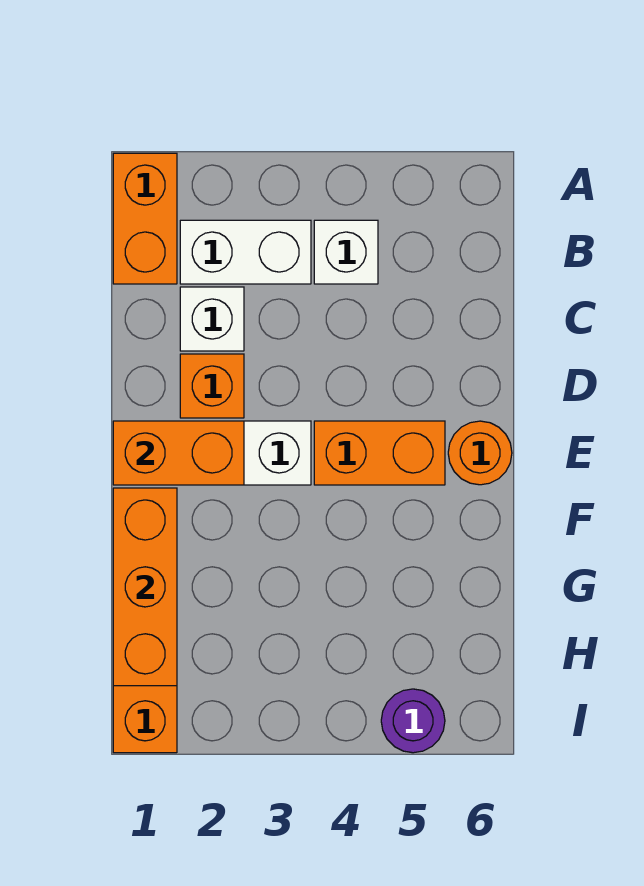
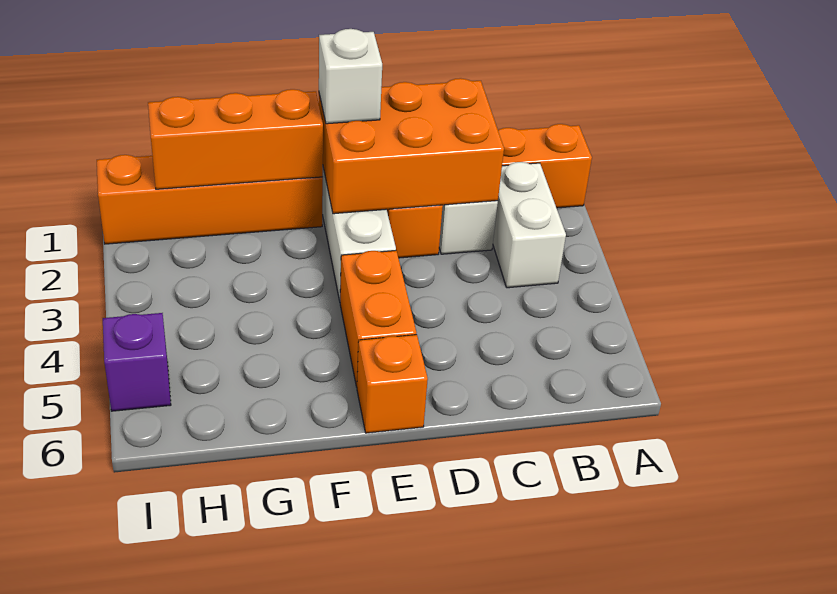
white 1x1 brick [314,220,378,284] -> white 1x1 brick moved to [319,29,382,124]
orange 1x2 brick [113,421,244,485] -> orange 2x3 brick [319,78,504,214]
orange 1x1 round brick [448,421,512,485] -> orange 1x1 brick [357,335,428,433]
purple 1x1 round brick [381,689,445,753] -> purple 1x1 brick [103,313,171,411]

